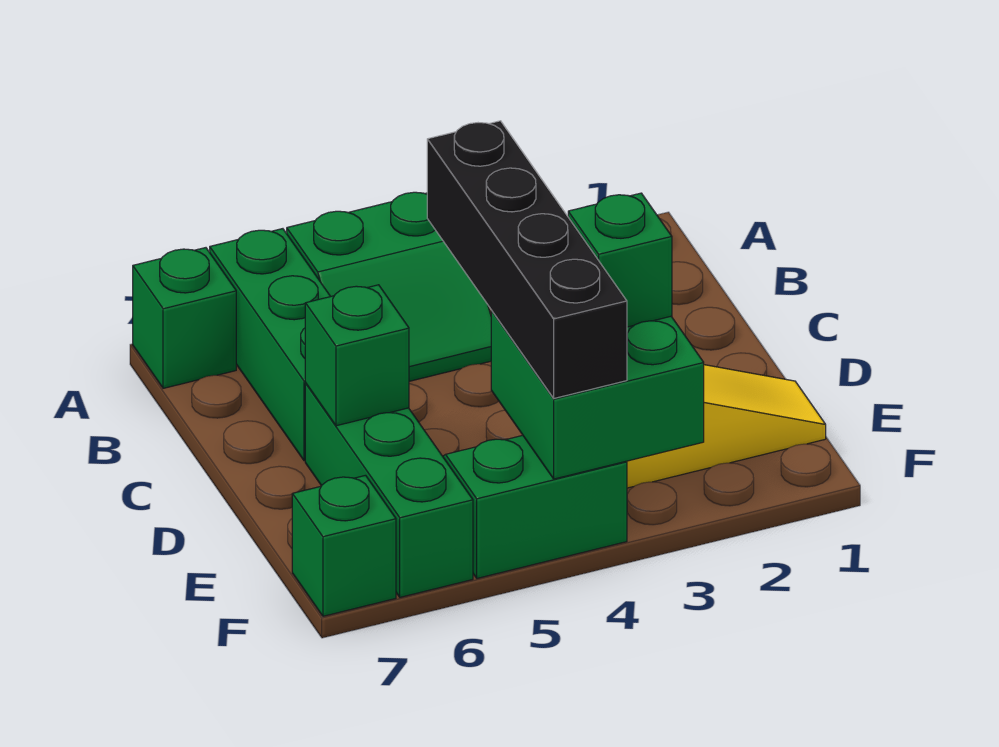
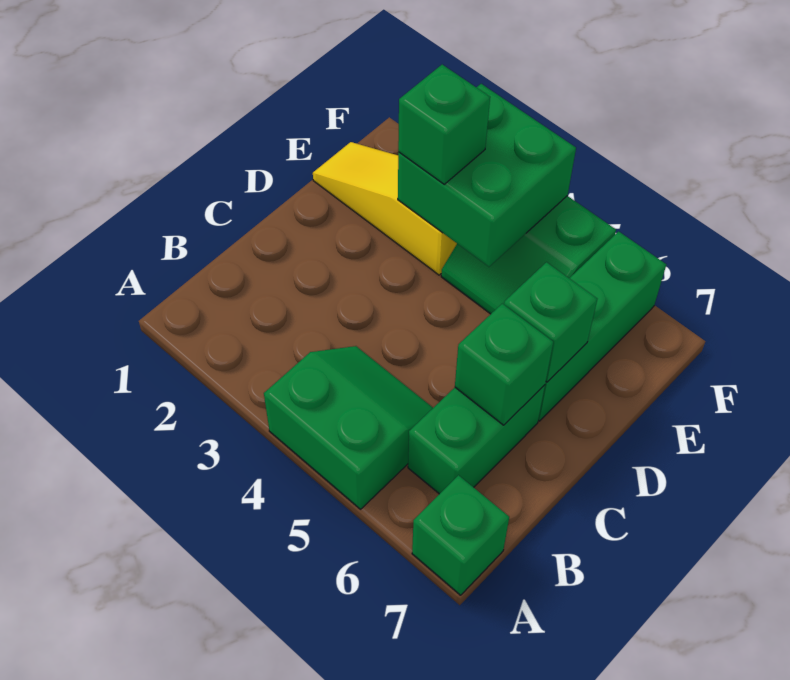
green 1x3 brick [210,229,331,461] -> green 1x2 brick [408,385,545,494]
black 1x4 brick [427,121,627,398] -> none
green 1x1 brick [292,475,396,616] -> green 1x1 brick moved to [455,304,553,425]

